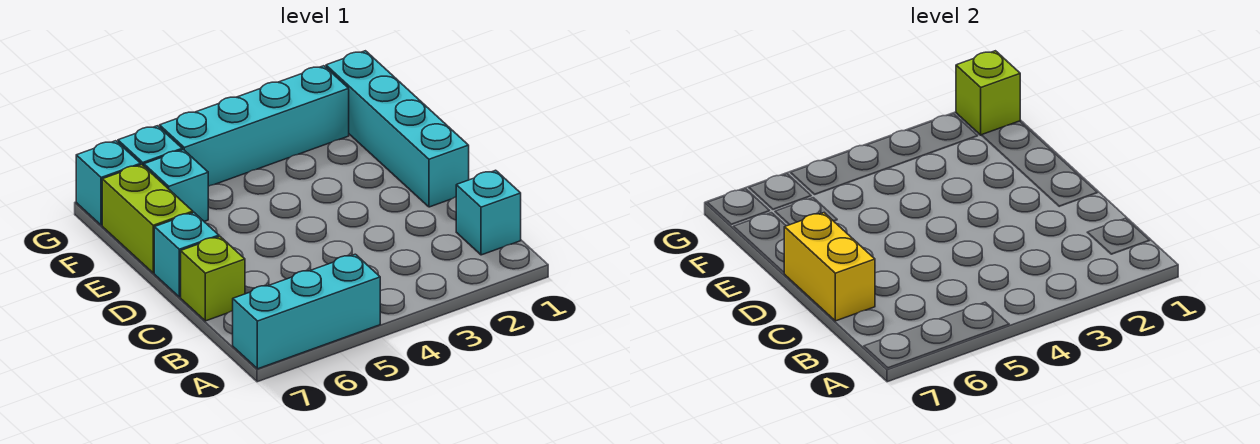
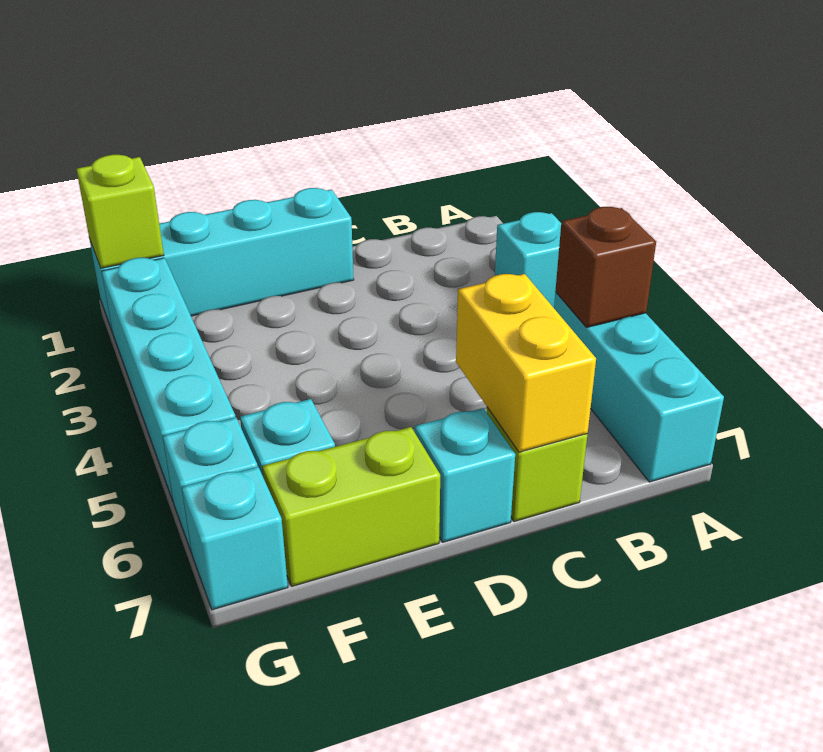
none -> brown 1x1 brick [555,207,656,327]
cyan 1x1 brick [456,170,521,255] -> cyan 1x1 brick moved to [495,212,561,308]
yellow 1x2 brick [784,213,875,321] -> yellow 1x2 brick turned to [456,274,596,452]

